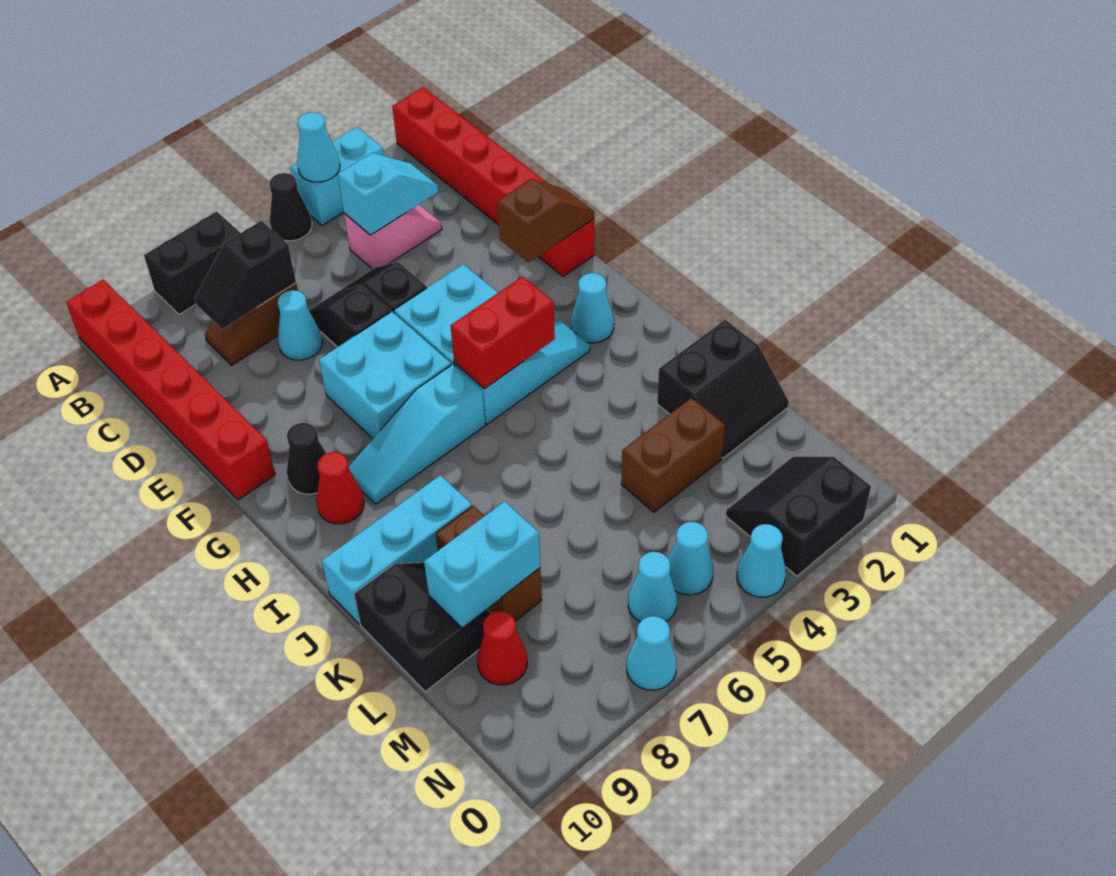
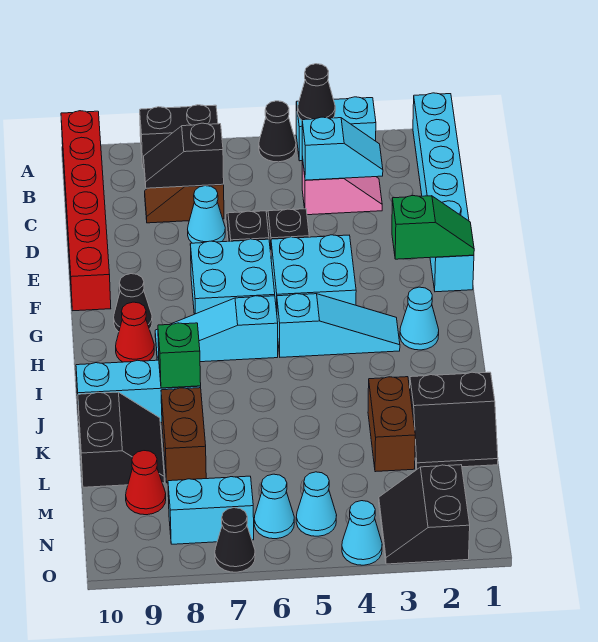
red 1x6 brick [392,87,594,276] -> cyan 1x6 brick [413,93,474,292]
cyan 1x1 cone [297,112,340,182] -> black 1x1 cone [298,64,335,120]
brown 1x2 slope [497,179,594,262] -> green 1x2 slope [392,196,474,259]
red 1x2 brick [451,276,555,389] -> none
none -> green 1x1 brick [158,323,201,388]
brown 1x2 brick [621,398,725,512] -> brown 1x2 brick turned to [368,377,415,472]
cyan 1x2 brick [424,501,540,628] -> cyan 1x2 brick moved to [168,476,254,544]
black 2x2 slope [726,457,871,576] -> black 2x2 slope turned to [379,465,470,564]
cyan 1x1 cone [627,616,677,690] -> black 1x1 cone [215,508,255,572]

